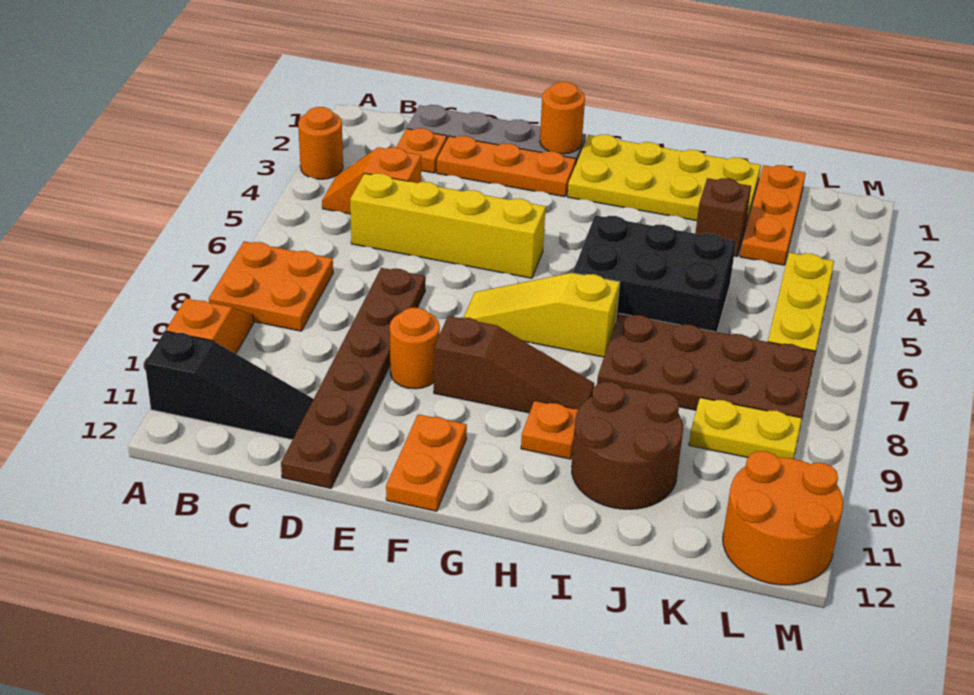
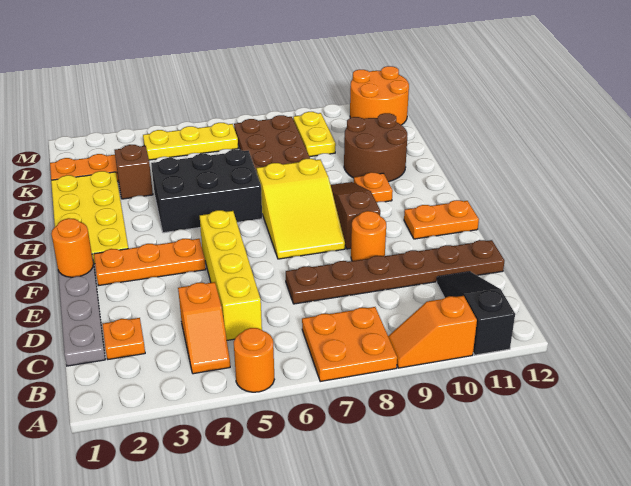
orange 1x1 round brick [298,107,343,179] -> orange 1x1 round brick moved to [234,328,274,392]
orange 1x3 plate [437,136,576,197] -> orange 1x3 plate turned to [94,239,206,286]
yellow 1x3 slope [463,273,620,357] -> yellow 2x3 slope [256,159,345,259]
black 2x3 brick [573,215,736,332] -> black 2x3 brick turned to [151,149,262,233]

